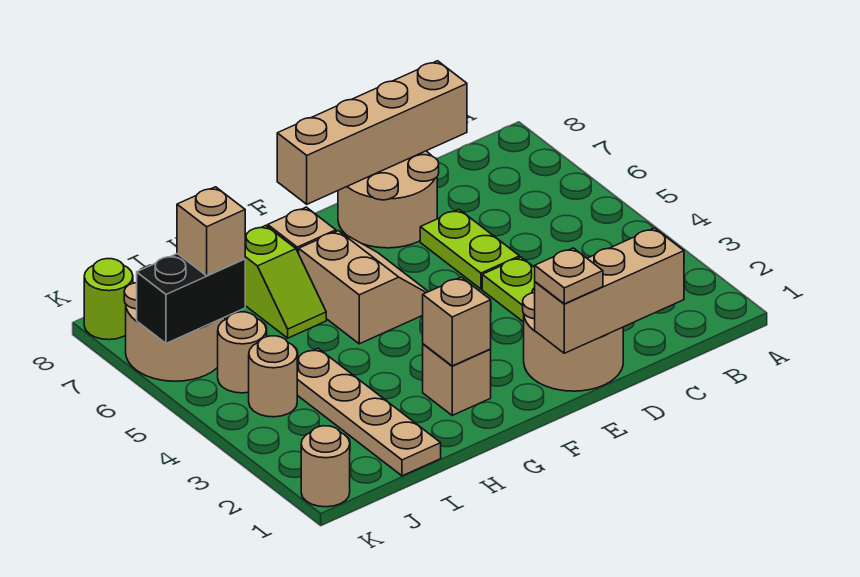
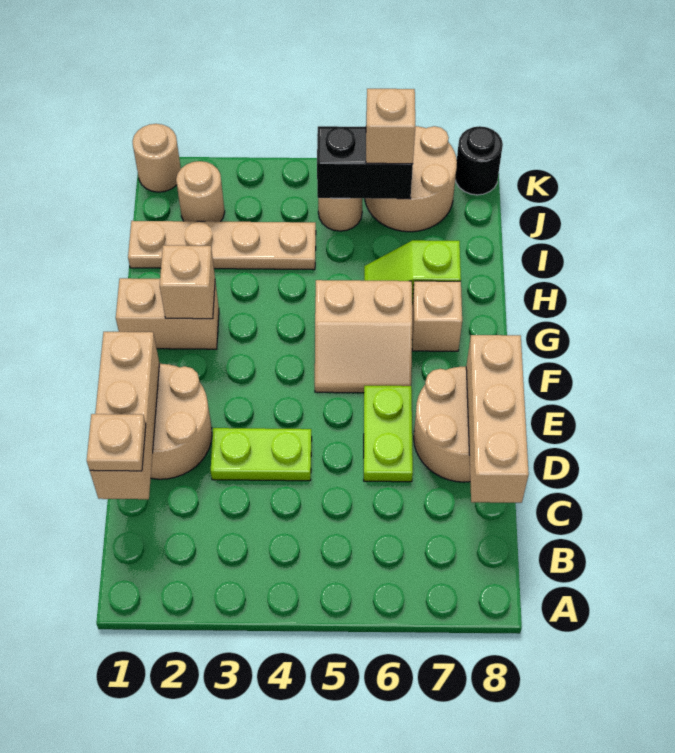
tan 1x4 brick [277,61,467,204] -> tan 1x3 brick [466,335,529,503]
lime 1x2 plate [420,209,519,289] -> lime 1x2 plate turned to [364,386,413,482]
tan 1x1 plate [535,248,603,304] -> tan 1x1 plate moved to [87,414,146,471]
tan 1x1 brick [423,344,491,415] -> tan 1x2 brick [116,278,219,349]
tan 1x1 round brick [249,336,297,417] -> tan 1x1 round brick moved to [176,161,225,222]
black 1x2 brick [137,253,245,343] -> black 1x2 brick turned to [317,126,413,199]
lime 1x1 round brick [84,259,133,340] -> black 1x1 round brick [455,126,503,195]

